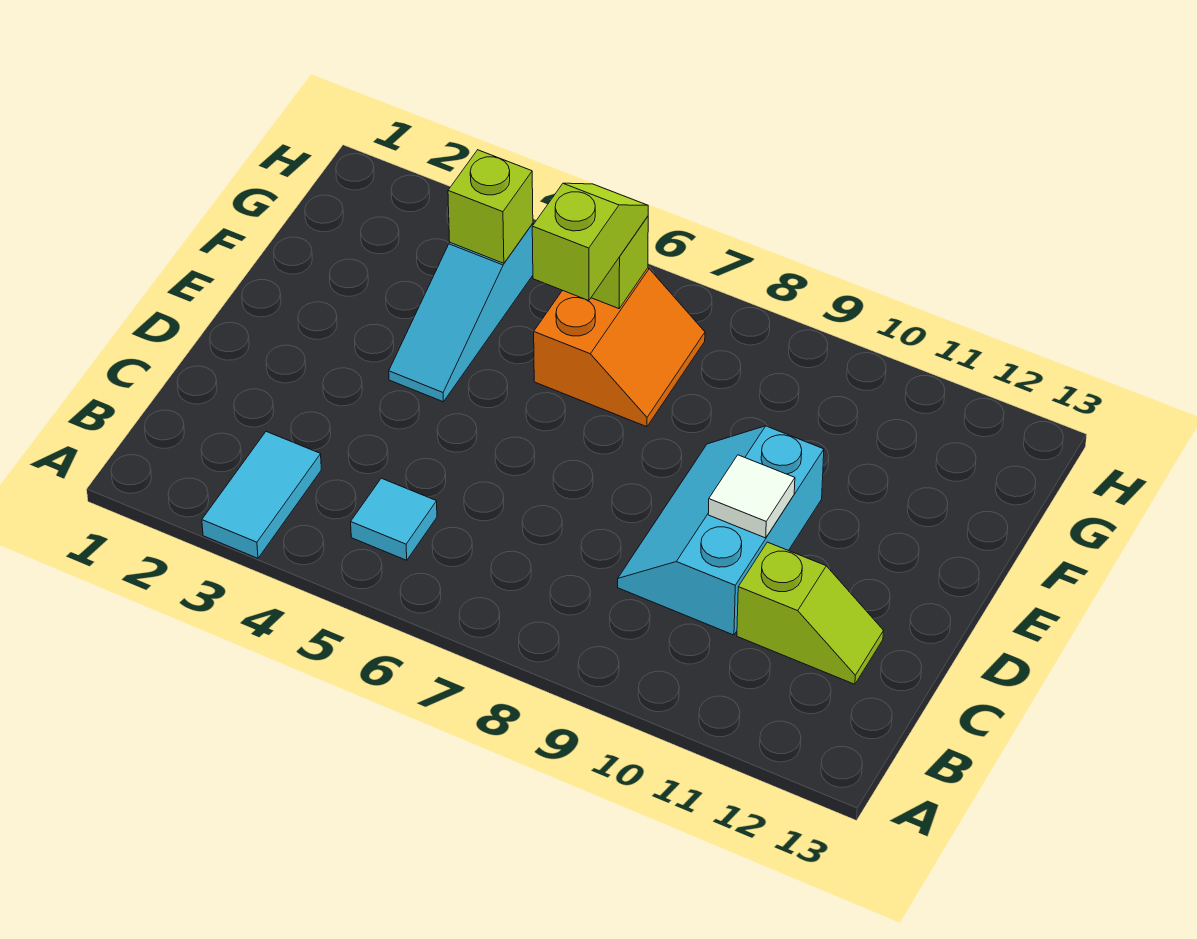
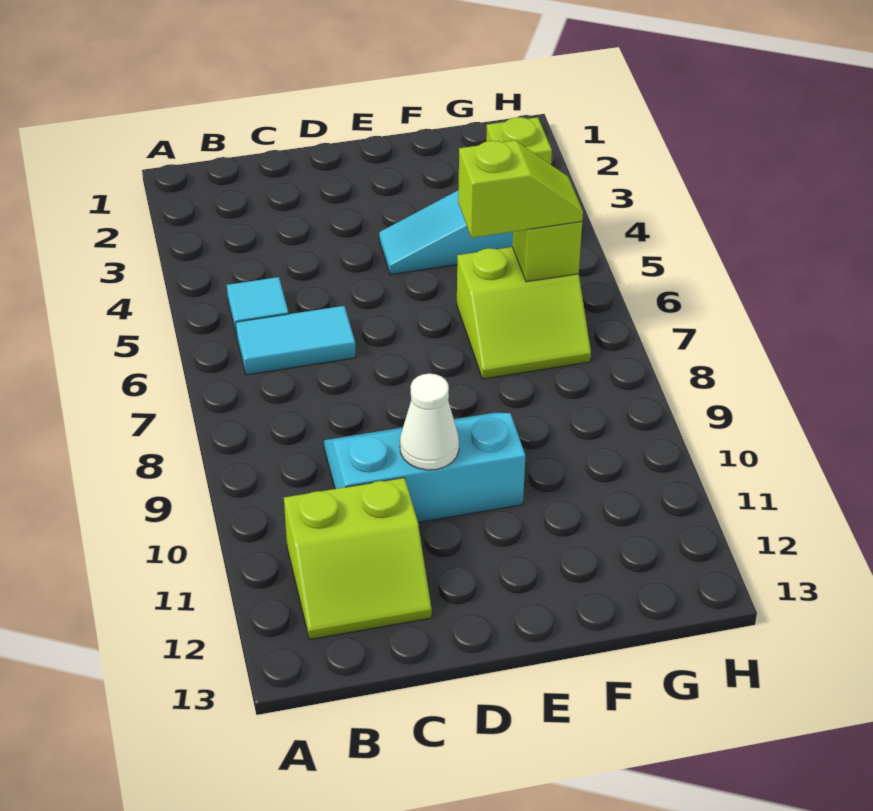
cyan 1x2 tile [202,432,321,558] -> cyan 1x2 tile moved to [236,306,356,375]
lime 1x2 slope [737,542,883,684] -> lime 2x2 slope [284,478,432,640]
white 1x1 tile [708,455,795,538] -> white 1x1 cone [400,374,459,470]
orange 2x2 slope [534,268,705,427] -> lime 2x2 slope [457,247,591,379]

